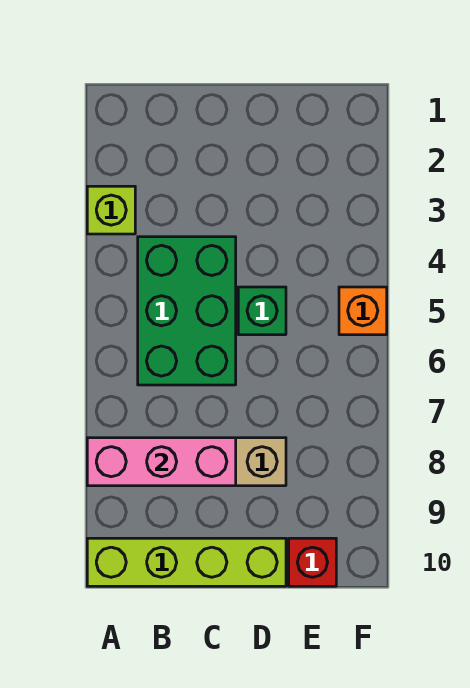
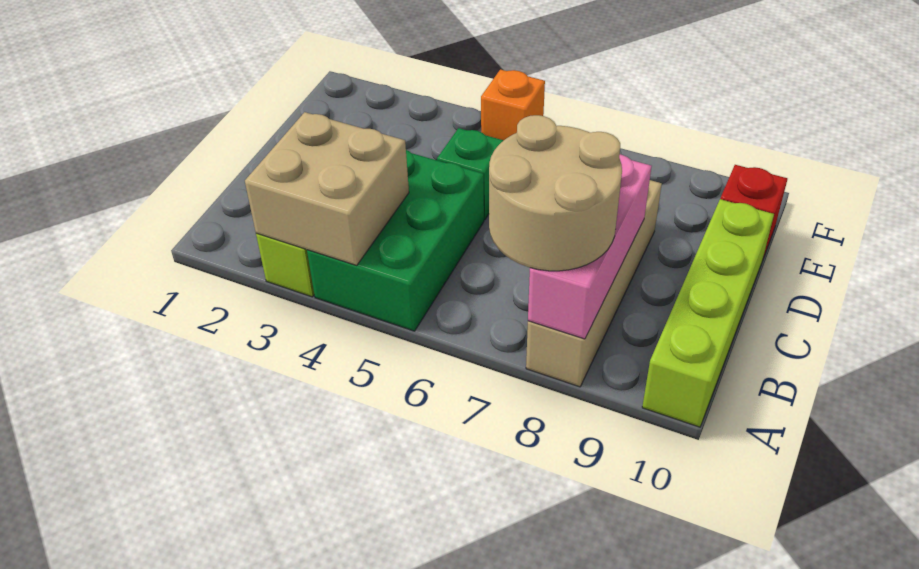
none -> tan 2x2 brick [245,112,409,265]
none -> tan 2x2 round brick [489,115,622,271]
green 2x3 brick [138,237,236,385] -> green 2x3 brick turned to [307,150,484,331]

